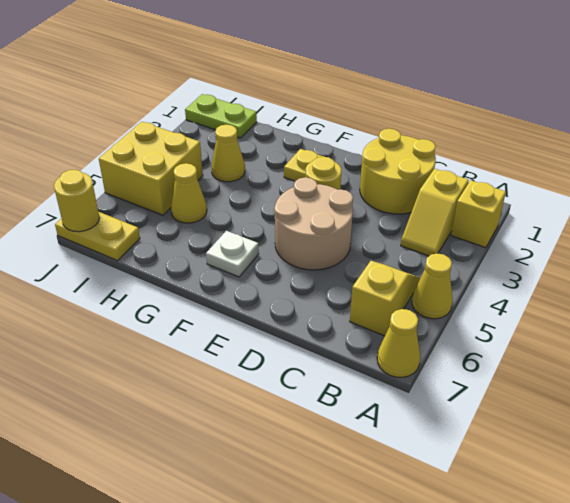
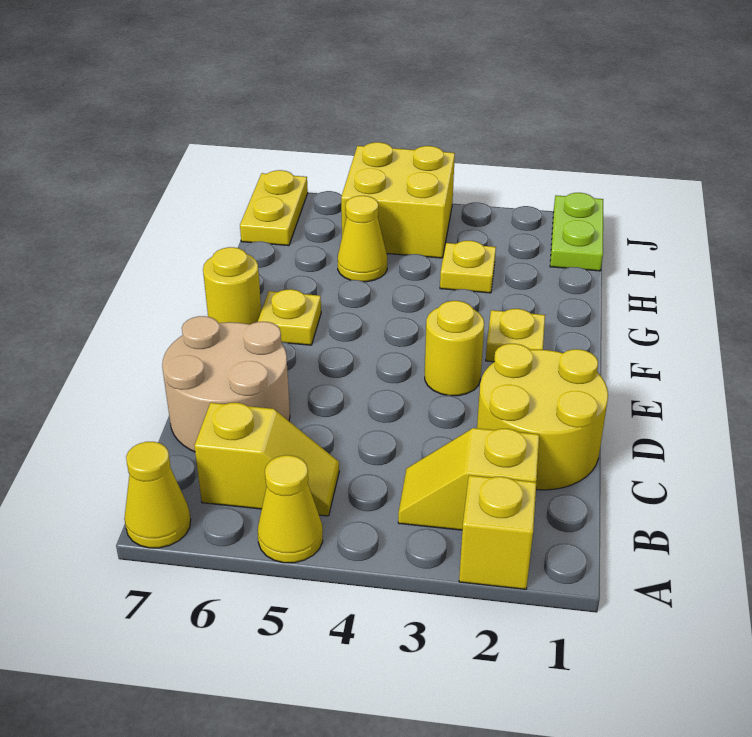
tan 2x2 round brick [274,177,353,270] -> tan 2x2 round brick moved to [162,316,290,452]
white 1x1 plate [206,231,259,277] -> yellow 1x1 plate [258,289,321,345]
yellow 1x1 cone [211,125,245,182] -> yellow 1x1 plate [440,241,496,293]
yellow 1x1 round brick [54,170,100,232] -> yellow 1x1 round brick moved to [203,247,261,324]

